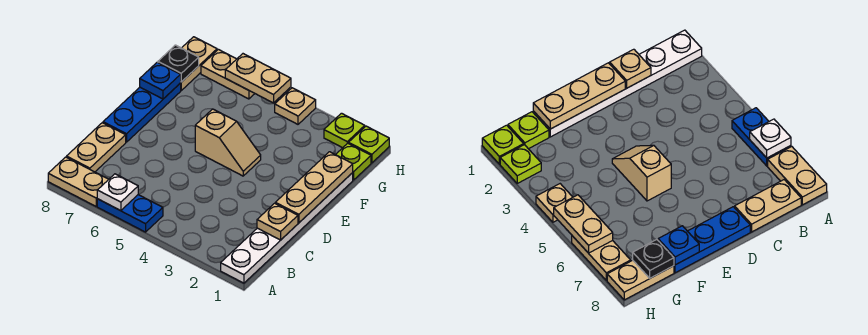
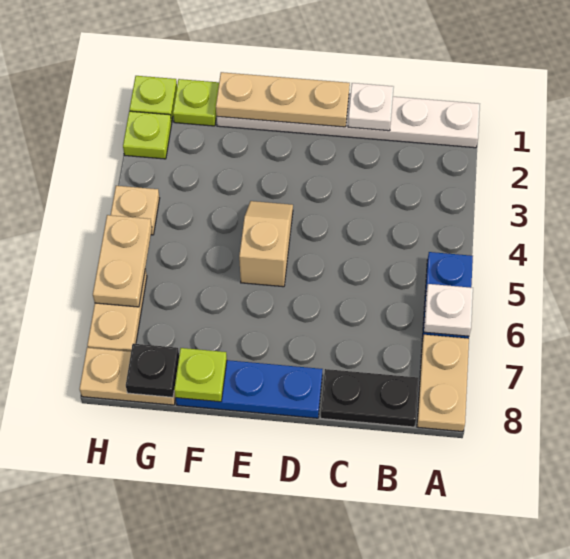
tan 1x2 plate [67,123,126,172] -> black 1x2 plate [321,369,419,427]
tan 1x1 plate [257,203,298,240] -> white 1x1 plate [348,83,394,131]
blue 1x1 plate [140,62,181,99] -> lime 1x1 plate [174,348,227,402]

